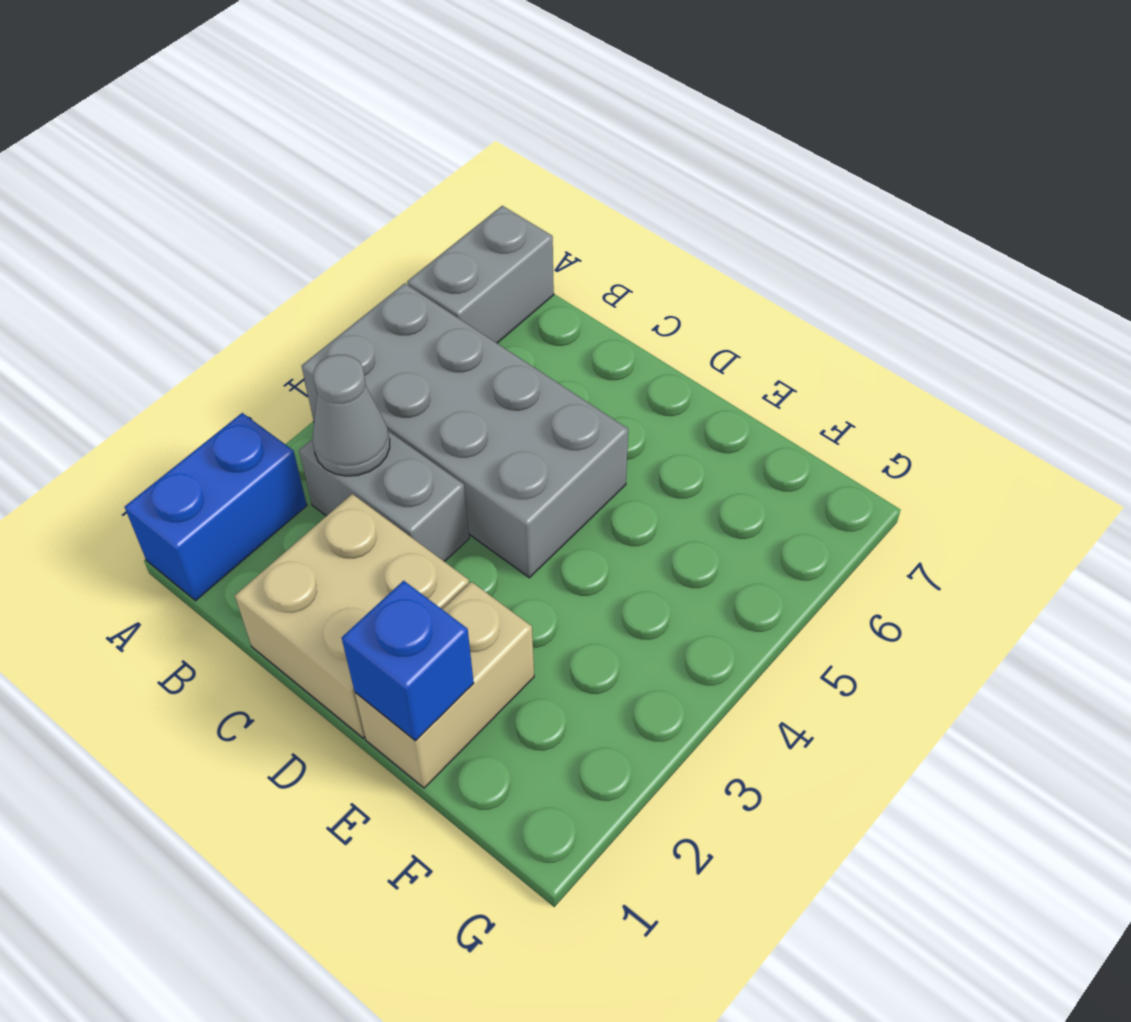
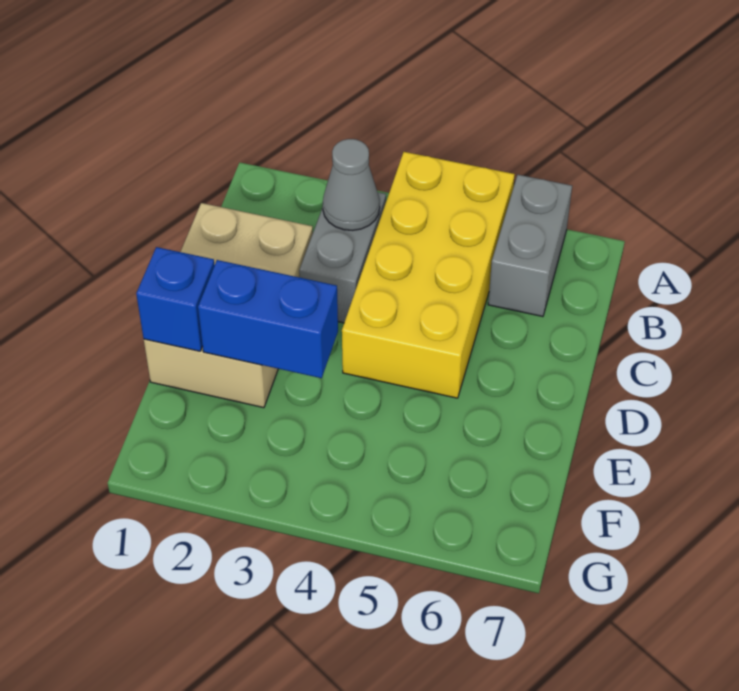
blue 1x2 brick [125,413,307,601] -> blue 1x2 brick moved to [198,260,338,378]
grey 2x4 brick [302,283,628,578] -> yellow 2x4 brick [342,152,515,398]
grey 1x2 brick [407,206,554,343] -> grey 1x2 brick turned to [488,175,572,317]

